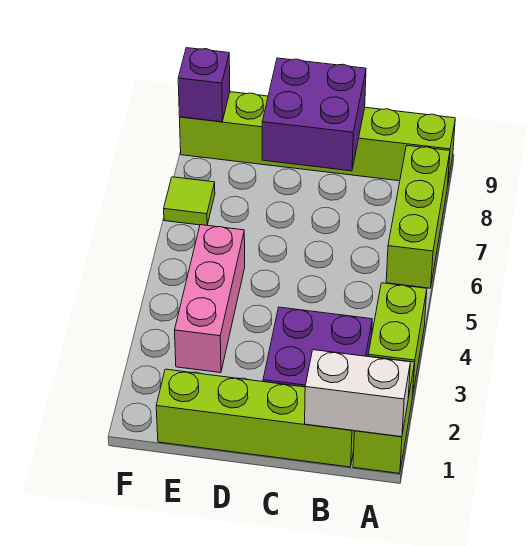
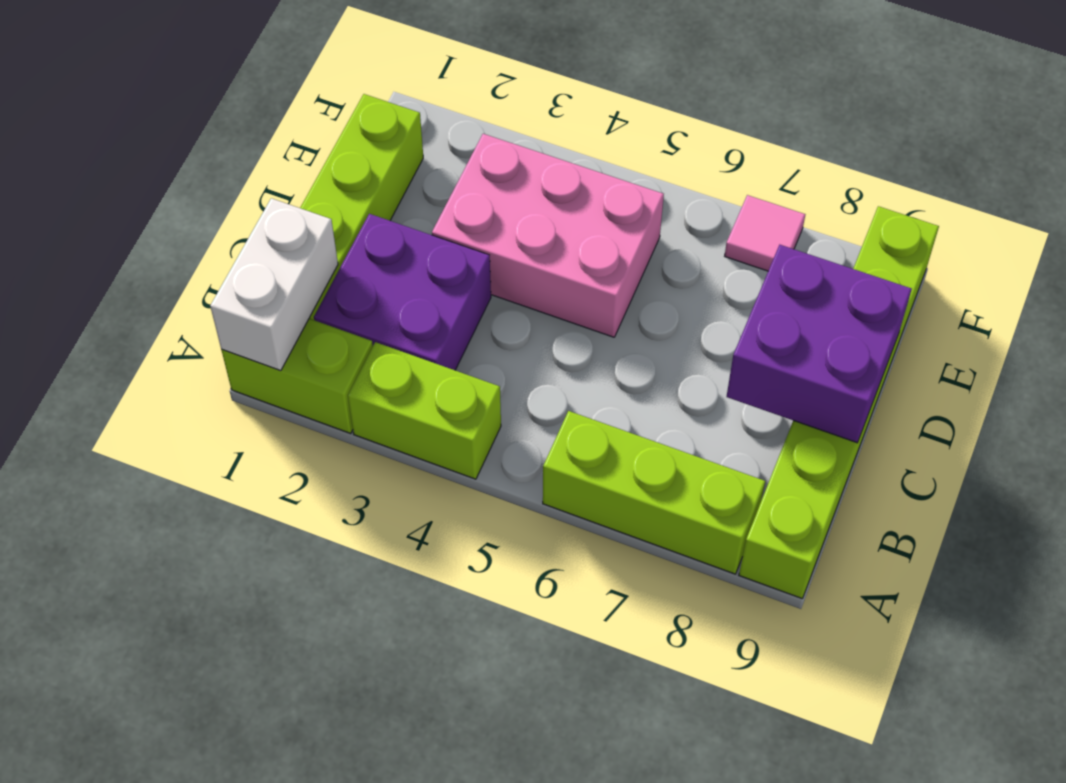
pink 1x3 brick [175,225,245,373] -> pink 2x3 brick [432,134,664,337]
lime 1x1 tile [164,177,215,225] -> pink 1x1 tile [725,195,805,271]
purple 1x1 brick [178,48,230,122] -> none

